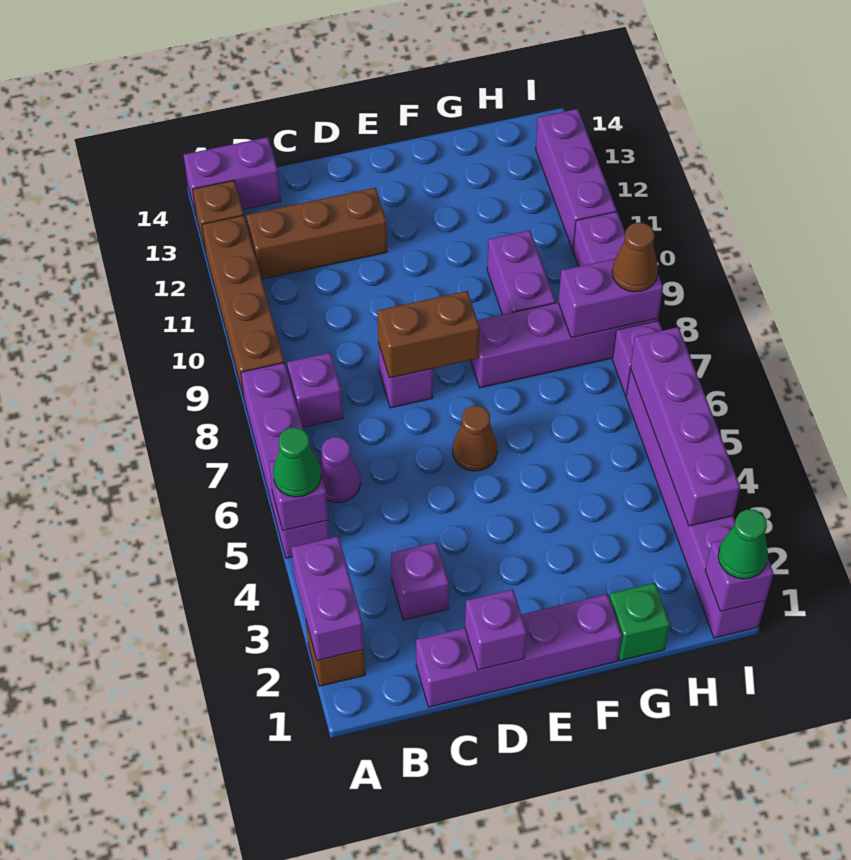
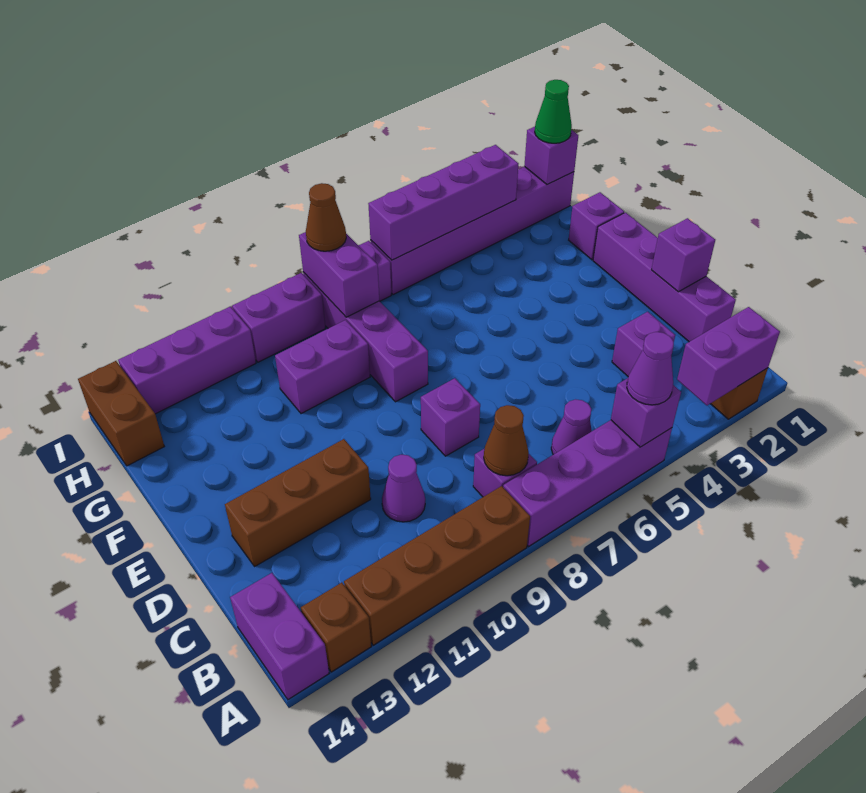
green 1x1 cone [273,428,321,497] -> purple 1x1 cone [627,332,674,405]
brown 1x3 brick [246,188,387,279] -> brown 1x3 brick turned to [225,439,371,567]
none -> purple 1x1 cone [382,455,425,522]
brown 1x2 brick [377,291,480,378] -> brown 1x2 brick moved to [78,361,164,466]
brown 1x1 cone [453,406,497,471] -> brown 1x1 cone moved to [484,405,529,476]
green 1x1 brick [609,583,670,661] -> purple 1x1 brick [569,192,624,260]

